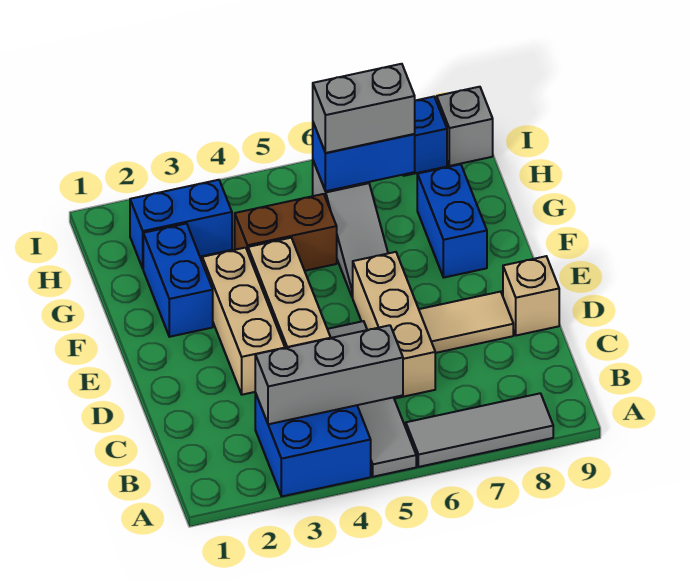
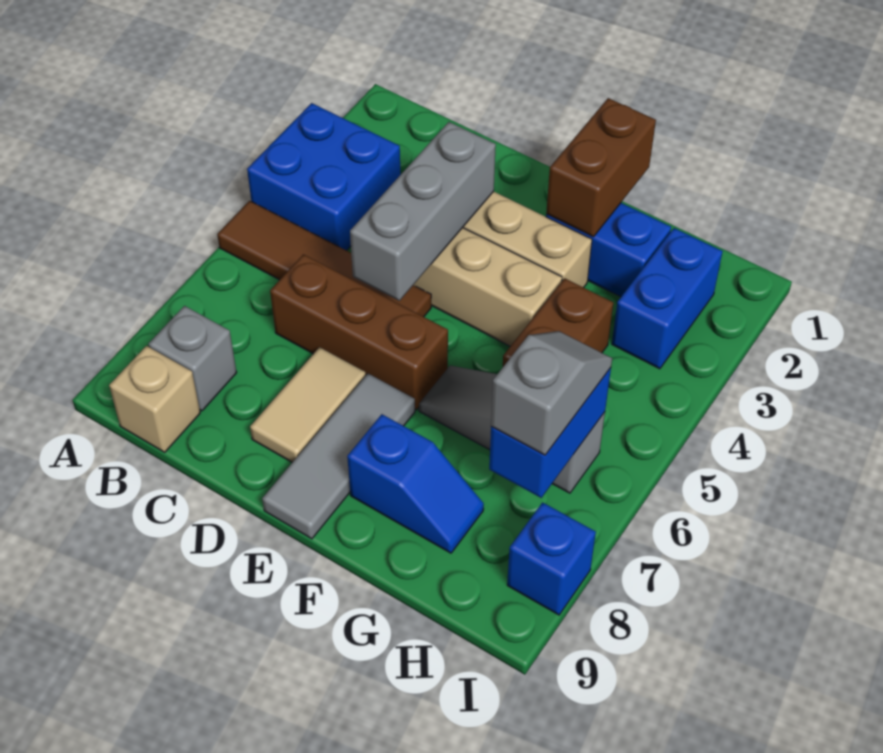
grey 1x4 tile [328,321,416,477] -> brown 1x4 tile [217,201,431,317]
grey 1x3 tile [406,393,553,467] -> grey 1x3 tile moved to [262,374,415,539]
grey 1x3 brick [255,325,403,424] -> grey 1x3 brick moved to [350,122,496,301]
tan 1x3 brick [353,252,435,399] -> brown 1x3 brick [270,254,448,410]
tan 1x1 brick [503,256,559,335] -> tan 1x1 brick moved to [109,346,200,452]
none -> brown 1x2 brick [546,98,656,237]
blue 1x2 brick [417,164,487,277] -> blue 1x2 slope [347,414,484,553]
grey 1x2 brick [313,64,415,153] -> grey 1x2 slope [491,331,612,455]
grey 1x1 brick [437,87,493,166] -> grey 1x1 brick moved to [148,306,237,411]

